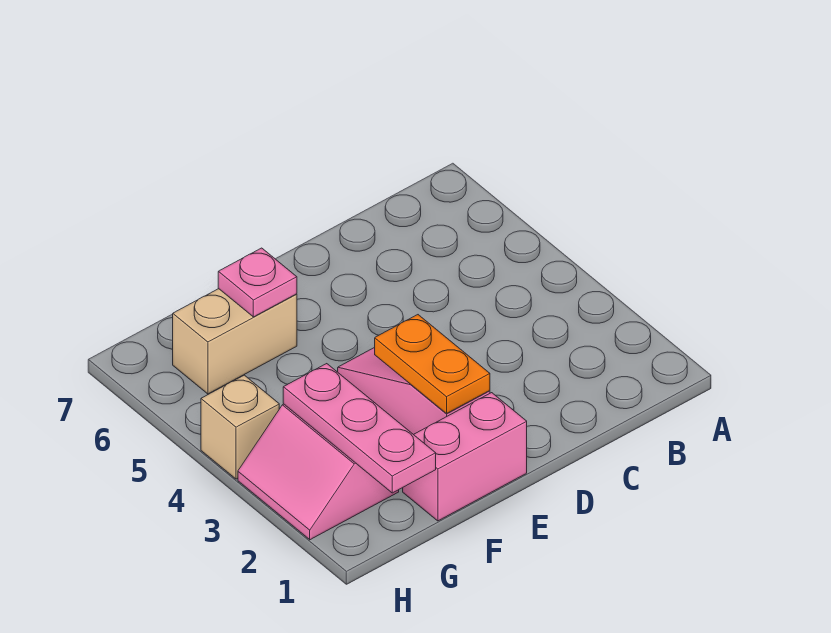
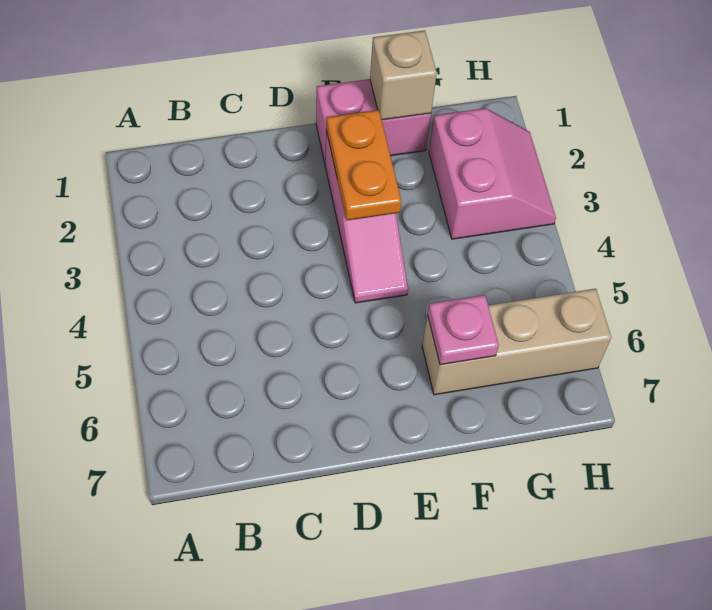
tan 1x2 brick [173,289,297,394] -> tan 1x3 brick [422,289,611,395]
pink 1x3 plate [283,364,436,493] -> none
tan 1x1 brick [201,375,279,479] -> tan 1x1 brick moved to [370,31,437,120]

